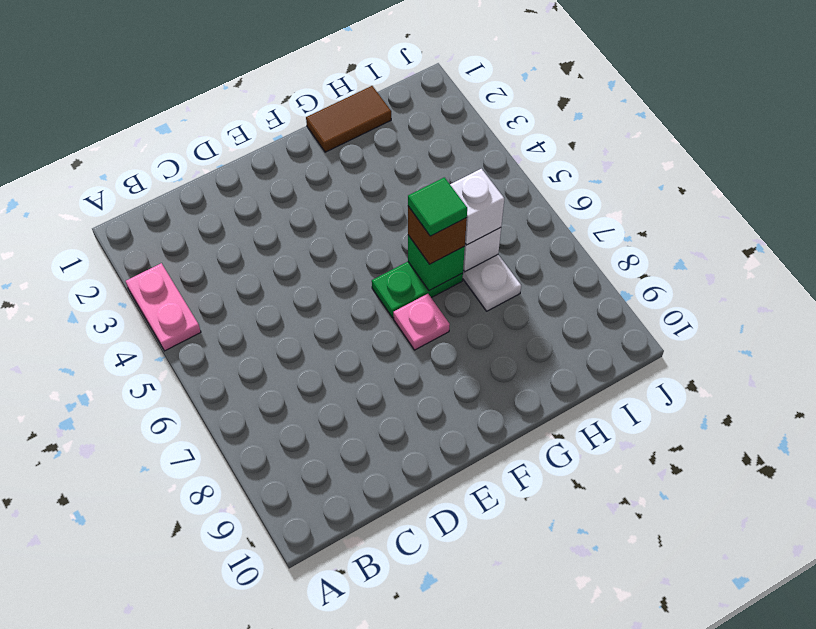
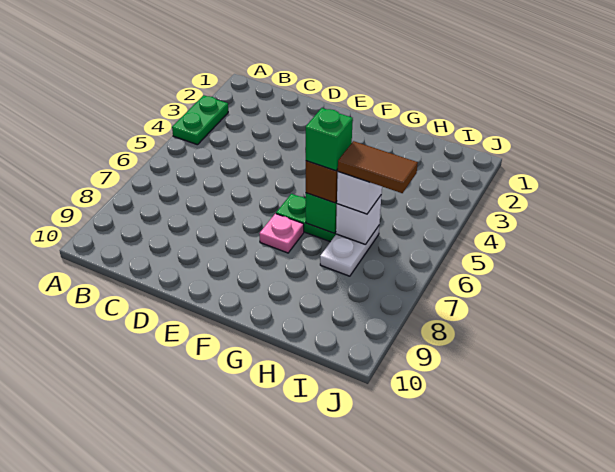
pink 1x2 plate [126,263,201,351] -> green 1x2 plate [172,95,228,145]
brown 1x2 tile [306,86,391,152] -> brown 1x2 tile moved to [338,141,418,193]
green 1x1 tile [408,177,467,236] -> green 1x1 brick [306,108,353,171]

